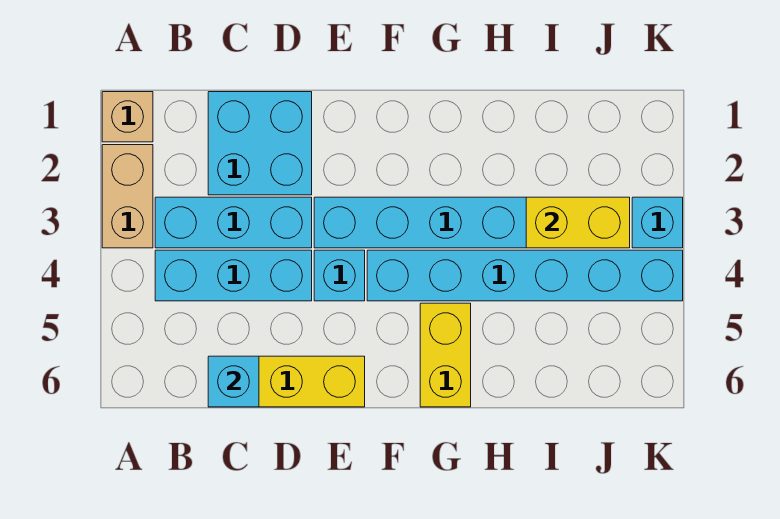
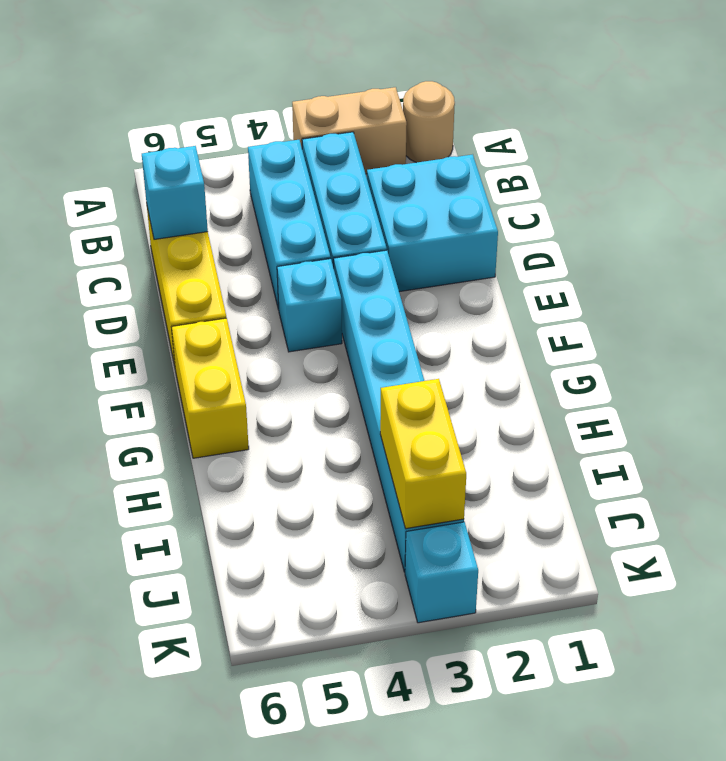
tan 1x1 brick [102,92,153,142] -> tan 1x1 round brick [403,81,455,163]
cyan 1x6 brick [367,250,683,301] -> none
yellow 1x2 brick [420,303,471,407] -> yellow 1x2 brick turned to [171,318,249,458]

